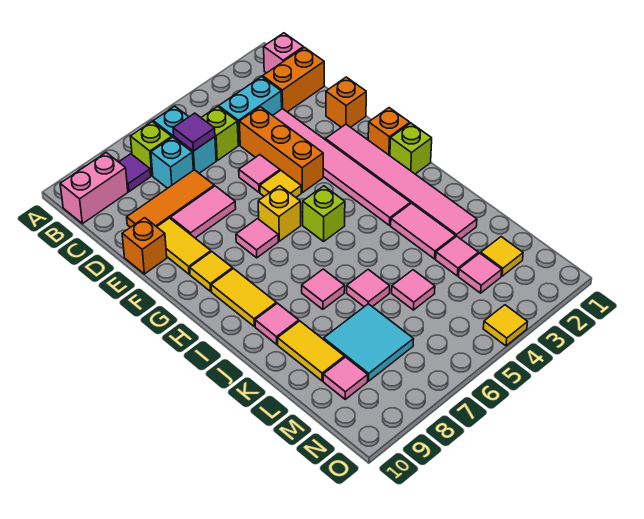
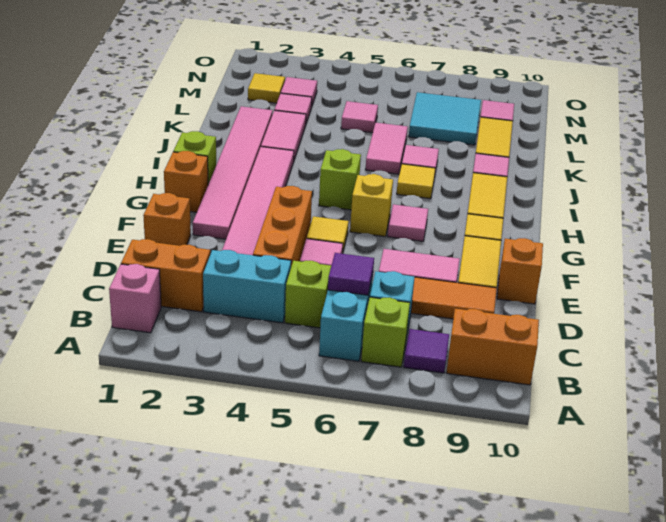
pink 1x2 brick [60,153,128,224] -> orange 1x2 brick [446,309,539,385]
pink 1x1 tile [347,270,390,307] -> pink 1x2 tile [366,123,408,174]
yellow 1x1 tile [483,305,527,346] -> yellow 1x1 tile moved to [397,164,435,199]

